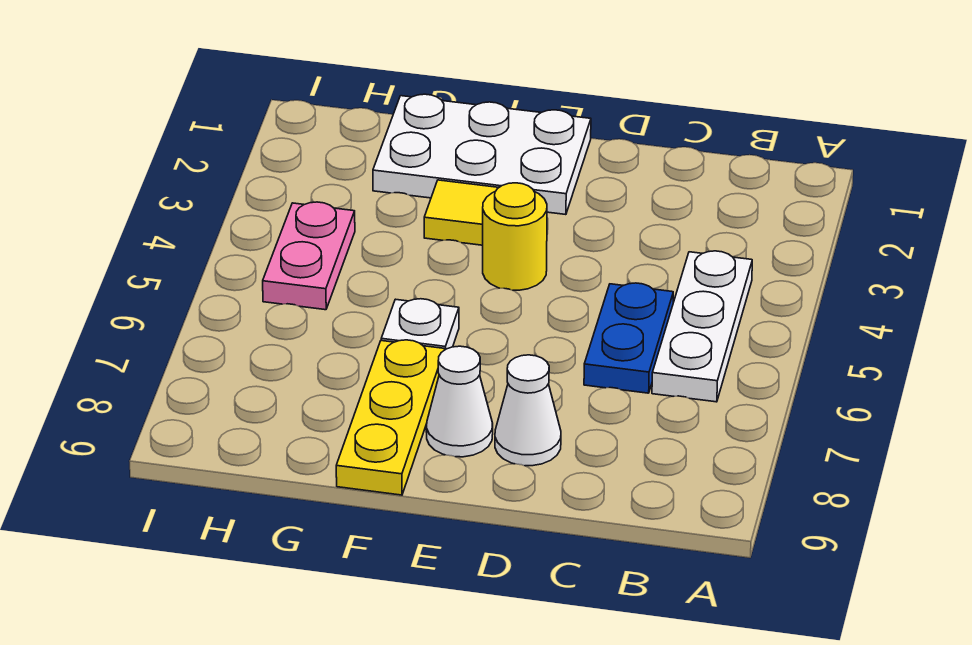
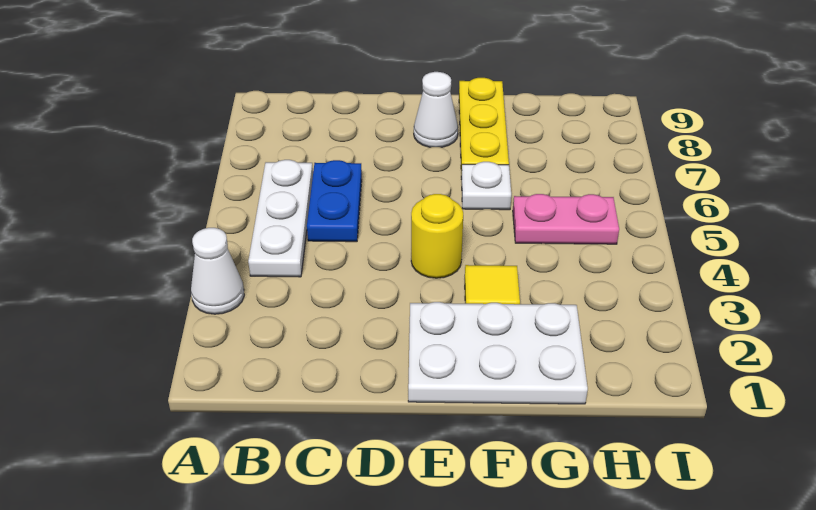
white 1x1 cone [495,355,561,466] -> white 1x1 cone moved to [191,228,244,314]
pink 1x2 plate [263,202,355,310] -> pink 1x2 plate turned to [513,194,619,244]

